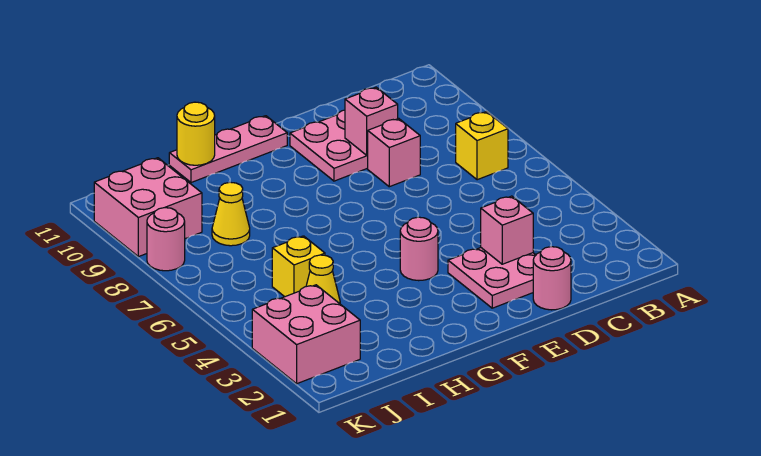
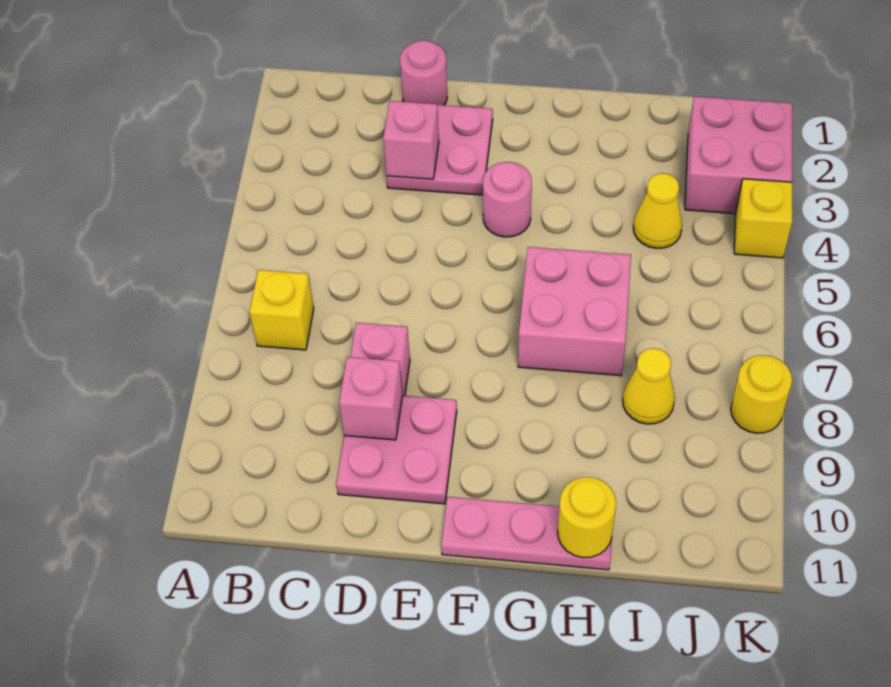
yellow 1x1 brick [272,236,325,297] -> yellow 1x1 brick moved to [734,179,792,258]
pink 2x2 brick [94,158,202,257] -> pink 2x2 brick moved to [518,247,631,376]
pink 1x1 round brick [147,208,185,271] -> yellow 1x1 round brick [731,355,792,433]

